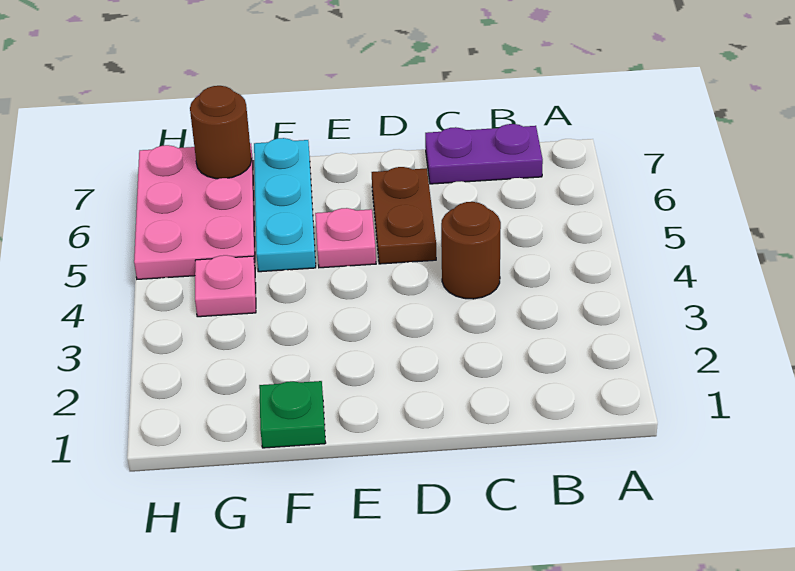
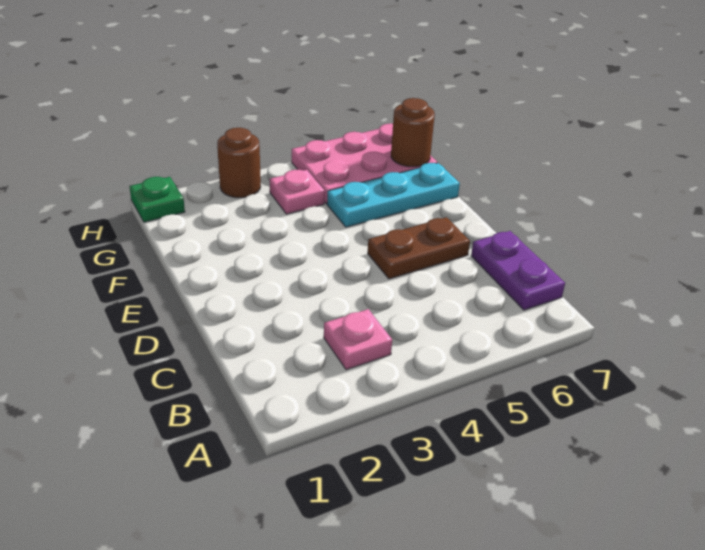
brown 1x1 round brick [441,202,501,299] -> brown 1x1 round brick moved to [217,128,261,198]
pink 1x1 plate [315,208,376,268] -> pink 1x1 plate moved to [324,309,392,370]
green 1x1 plate [259,381,325,448] -> green 1x1 plate moved to [129,177,185,222]

